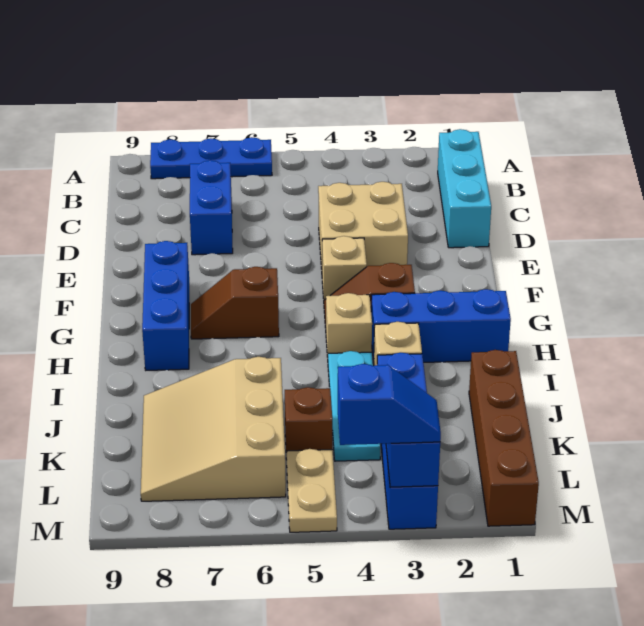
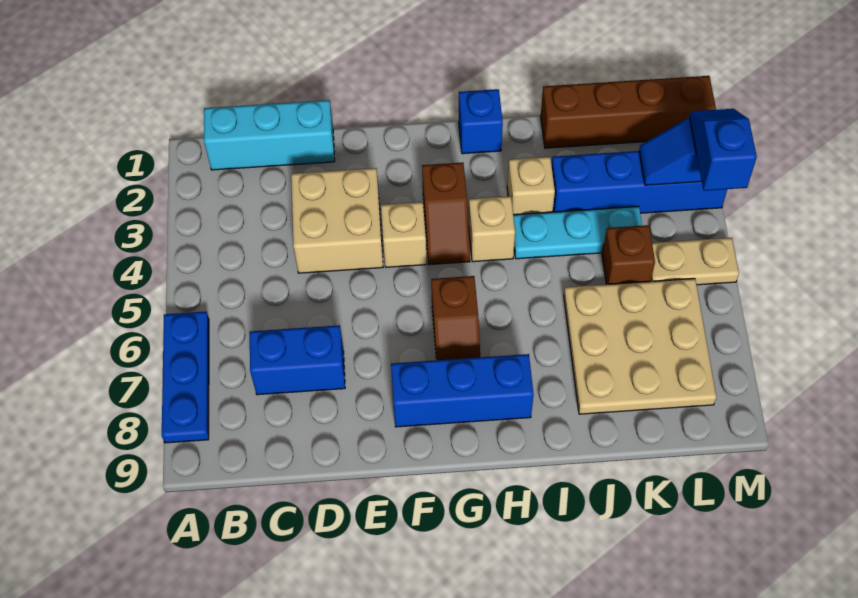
blue 1x3 brick [371,289,511,363] -> blue 1x1 brick [459,89,503,154]
tan 3x3 slope [141,357,286,501] -> tan 3x3 plate [564,279,716,414]

